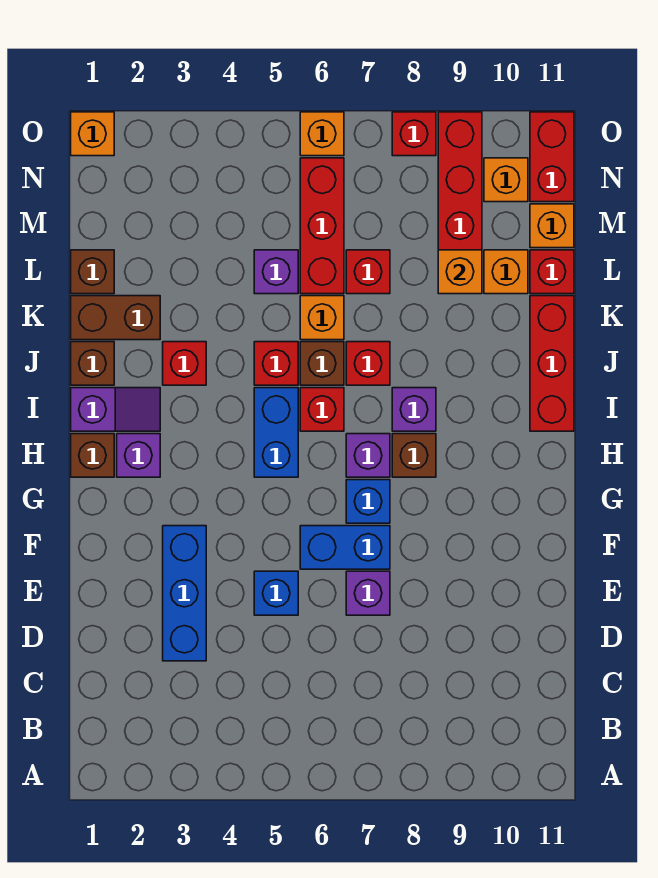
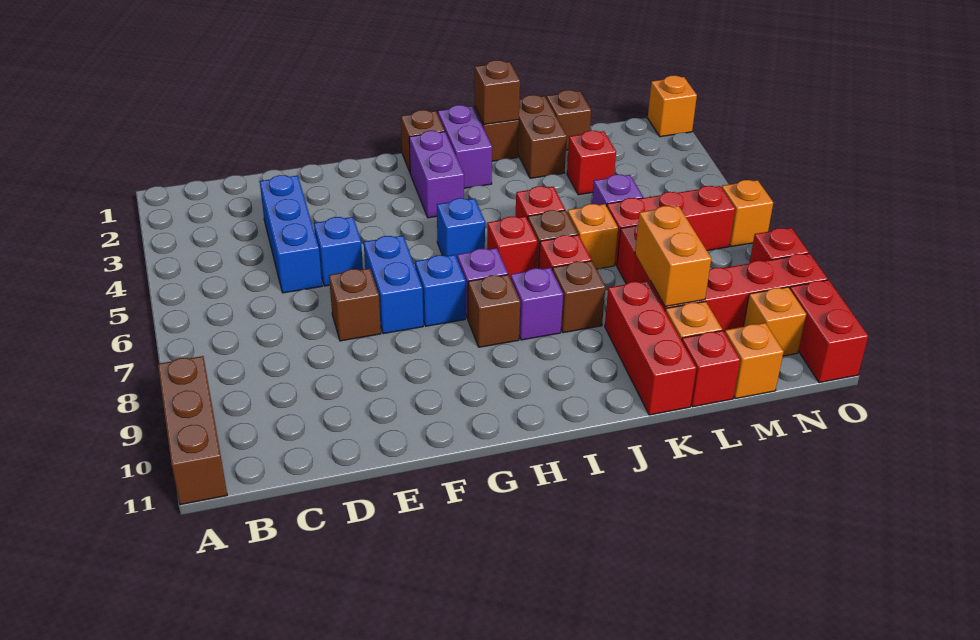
none -> brown 1x3 brick [158,356,227,505]
blue 1x3 brick [163,526,206,661] -> blue 1x3 brick turned to [260,175,322,293]
purple 1x1 brick [346,571,390,615] -> brown 1x1 brick [329,268,381,341]
purple 1x1 brick [117,434,160,477] -> purple 1x2 brick [409,131,464,218]
blue 1x2 brick [254,388,298,477] -> blue 1x1 brick [437,198,485,258]
purple 1x2 slope [71,388,160,431] -> purple 1x2 brick [438,105,492,188]
red 1x3 brick [530,296,574,431] -> red 1x3 brick turned to [605,281,696,415]
none -> brown 1x1 brick [474,60,520,124]
red 1x1 brick [163,342,206,385] -> red 1x1 brick moved to [567,131,616,195]
none -> brown 1x1 brick [552,261,605,333]
orange 1x1 brick [438,250,482,294] -> orange 1x2 brick [635,206,711,307]
red 1x2 brick [530,112,574,202] -> red 1x2 brick turned to [790,280,868,383]

